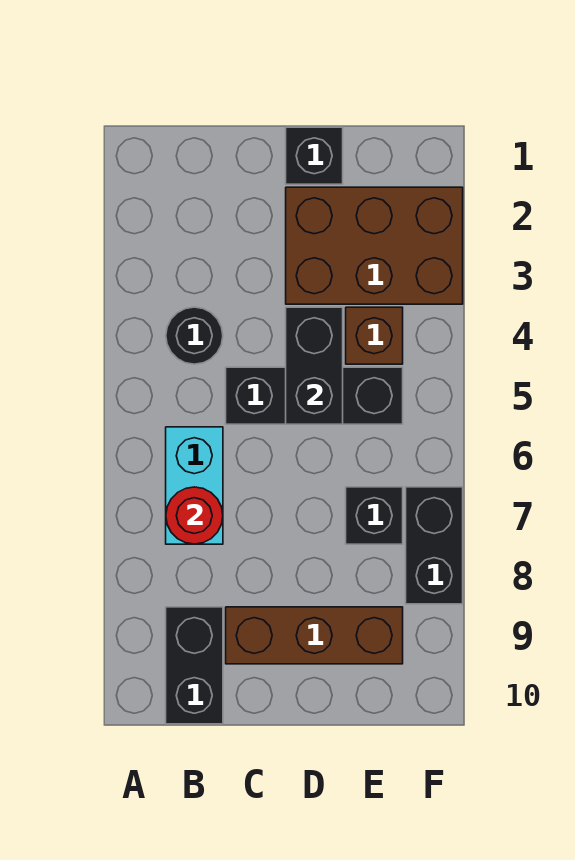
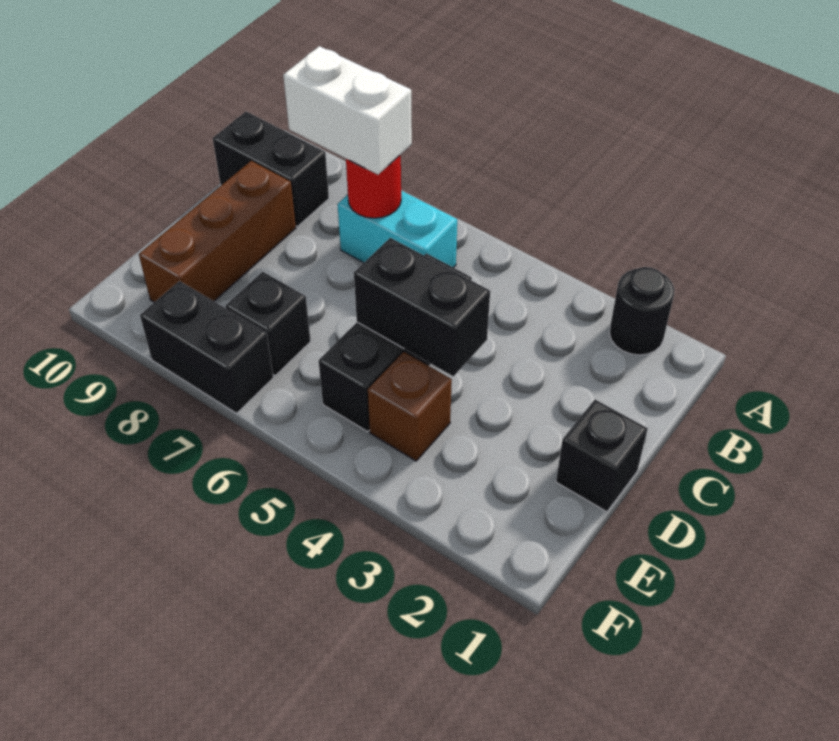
black 1x1 round brick [166,307,223,364] -> black 1x1 round brick moved to [610,267,674,355]
none -> white 1x2 brick [283,46,412,175]
brown 2x3 brick [286,187,463,304] -> none

